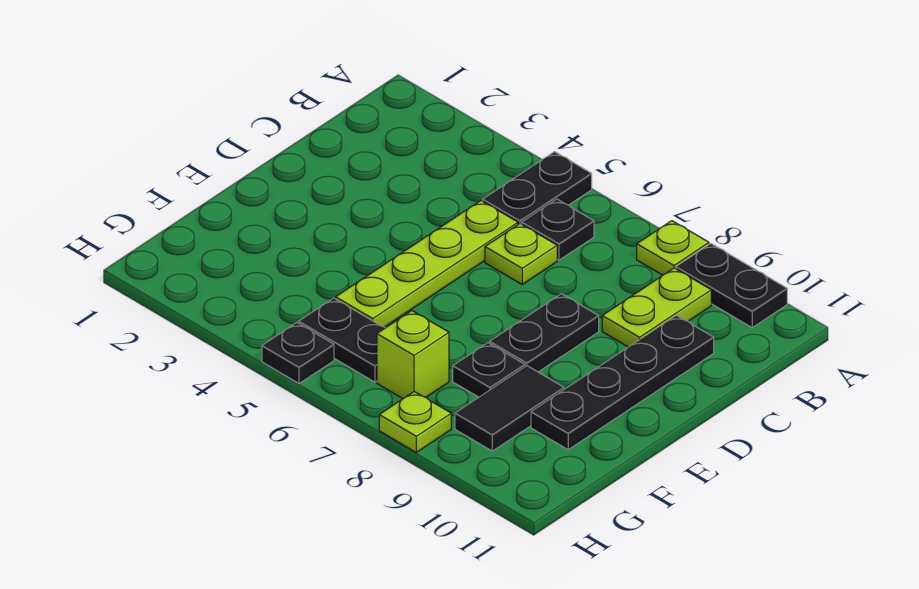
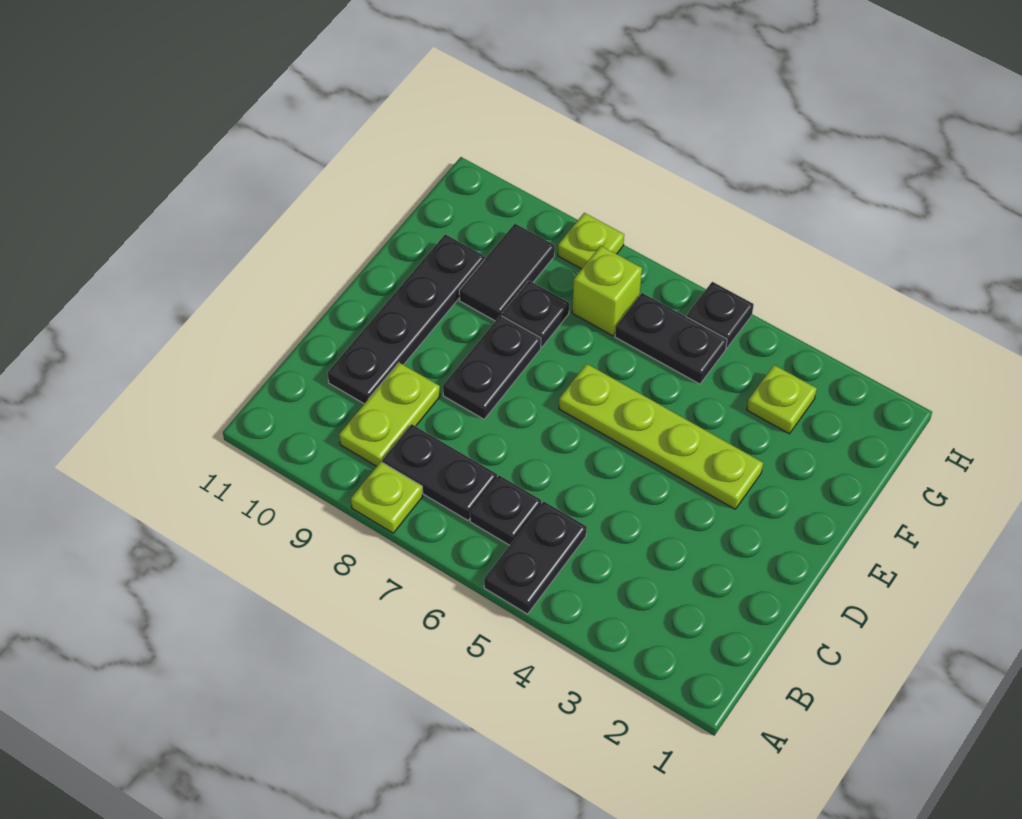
black 1x2 plate [676,244,787,327] -> black 1x2 plate moved to [382,424,497,520]
lime 1x4 plate [335,201,518,327] -> lime 1x4 plate turned to [559,364,763,509]
lime 1x1 plate [485,224,557,284] -> lime 1x1 plate moved to [747,365,817,434]

